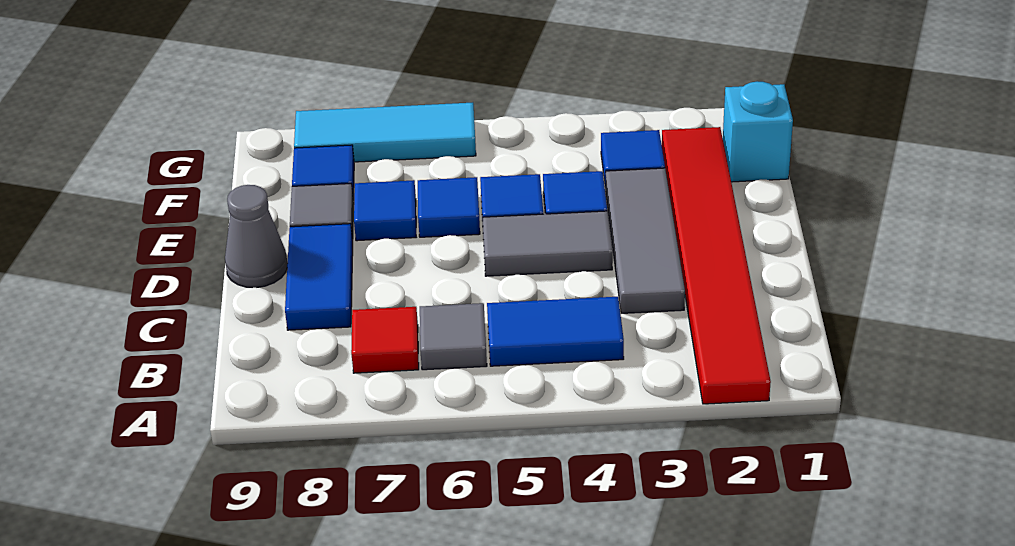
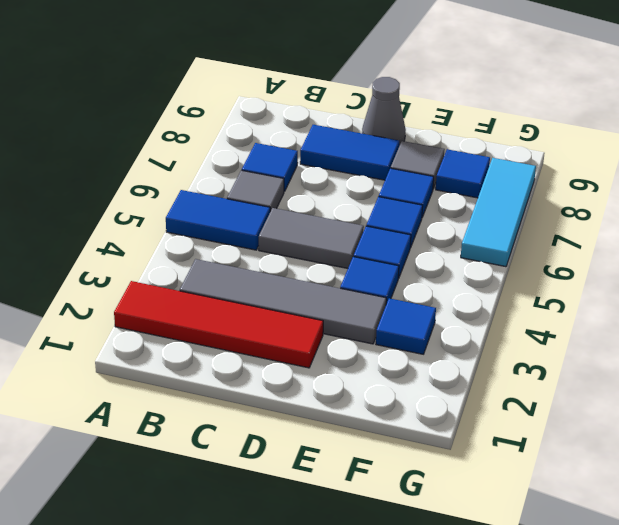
red 1x6 tile [662,127,771,404] -> red 1x4 tile [114,281,323,368]
blue 1x2 tile [487,297,624,366] -> blue 1x2 tile turned to [166,190,270,250]
red 1x1 tile [351,307,419,373] -> blue 1x1 tile [242,143,298,191]
grey 1x3 tile [606,168,685,313] -> grey 1x4 tile [180,259,386,344]
grey 1x2 tile [482,211,613,276] -> grey 1x2 tile turned to [259,208,364,268]
cyan 1x1 brick [723,81,793,182] -> none

